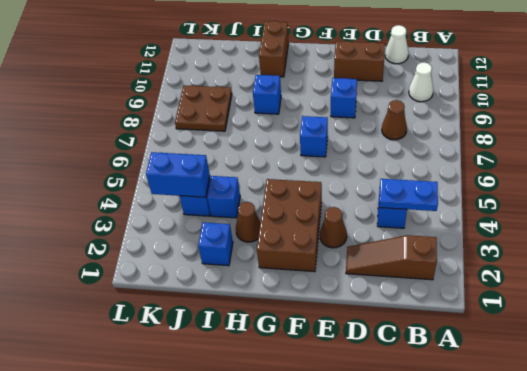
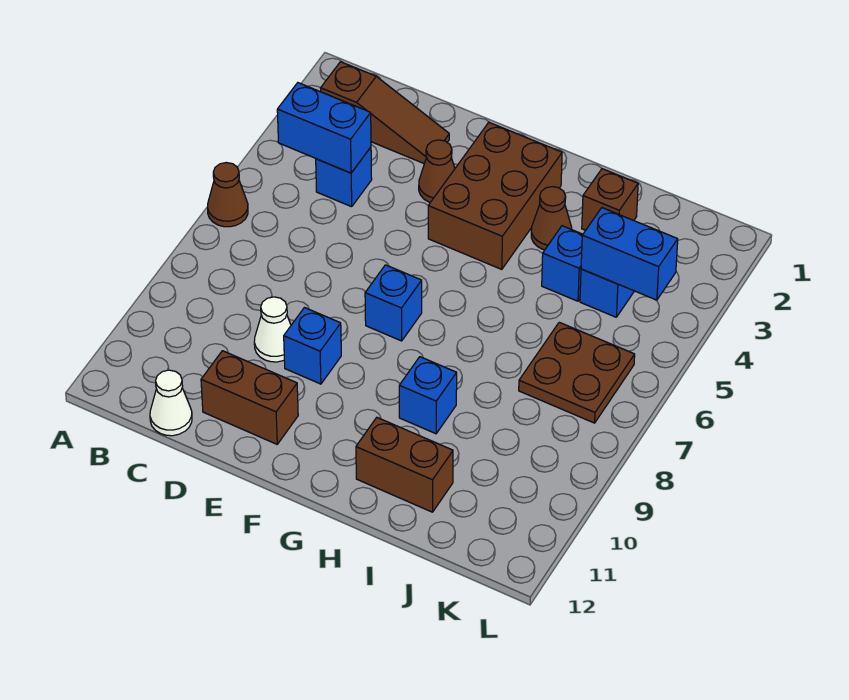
blue 1x2 plate [379,179,438,211] -> blue 1x2 brick [277,83,371,173]
white 1x1 cone [409,62,433,102] -> white 1x1 cone moved to [254,297,291,362]
brown 1x1 cone [382,100,407,140] -> brown 1x1 cone moved to [208,163,248,227]
brown 1x2 brick [259,21,289,77] -> brown 1x2 brick turned to [356,418,453,512]
blue 1x1 brick [198,222,233,266] -> brown 1x1 brick [582,169,638,230]
brown 2x2 plate [175,85,232,131] -> brown 2x2 plate moved to [519,322,635,423]

